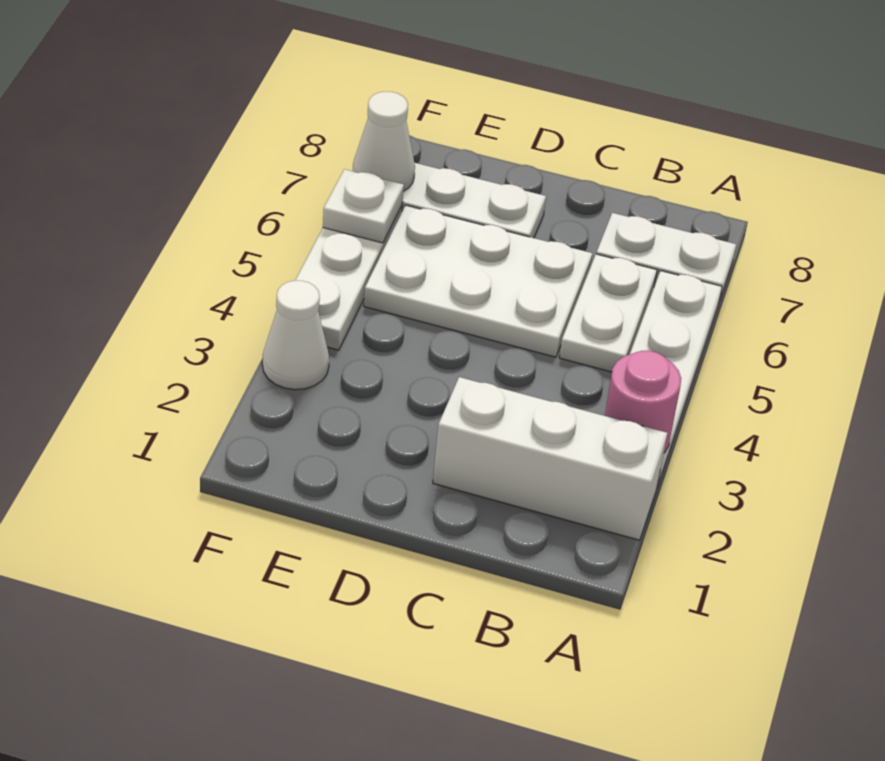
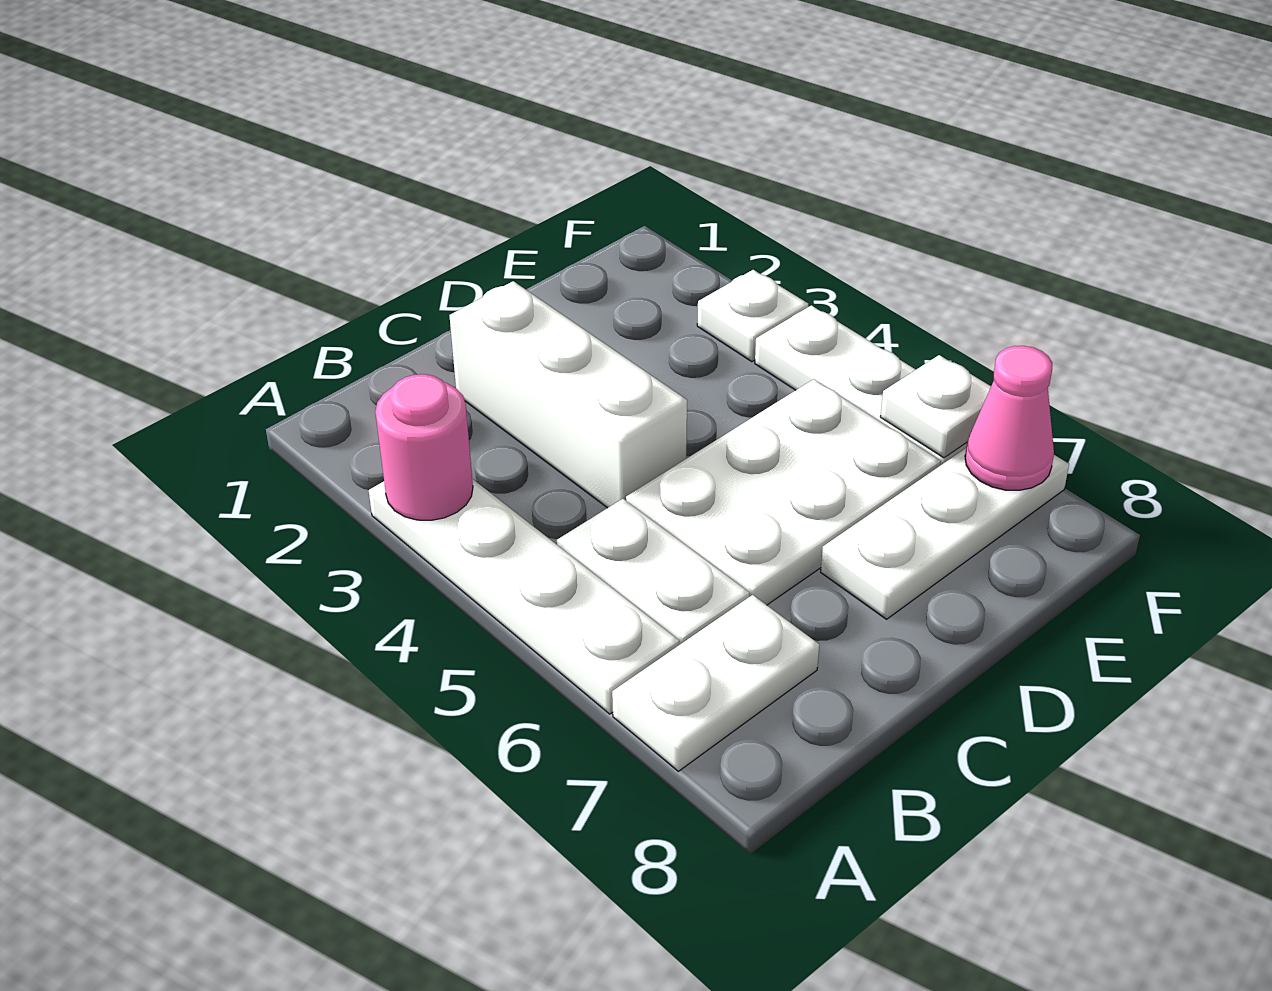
white 1x3 brick [433,377,667,540] -> white 1x3 brick turned to [449,281,687,508]
white 1x1 cone [262,281,329,390] -> white 1x1 plate [697,270,808,362]
white 1x1 cone [353,92,415,191] -> pink 1x1 cone [965,346,1054,490]

